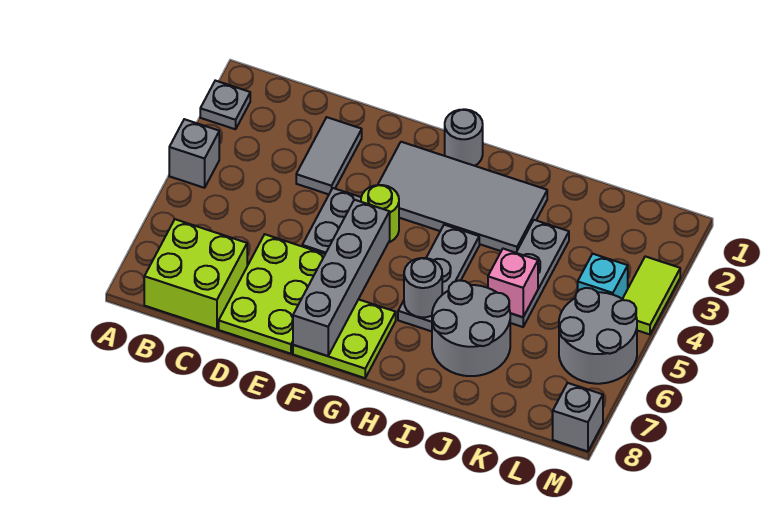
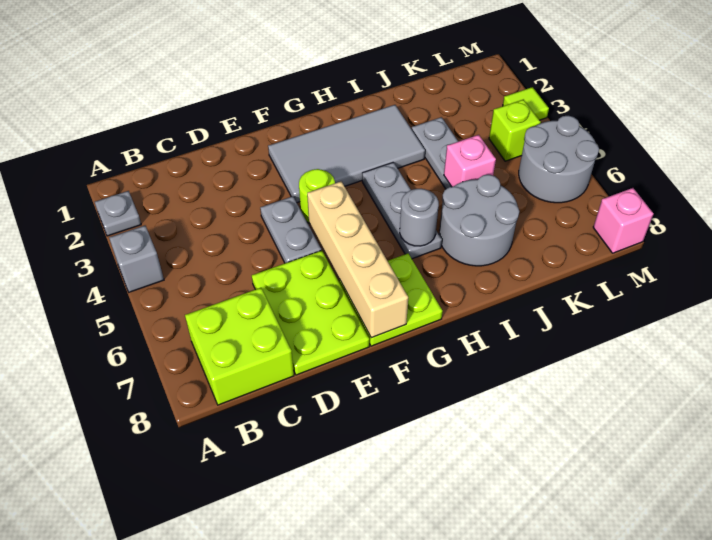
grey 1x2 tile [296,117,362,194] -> none
grey 1x4 brick [293,200,390,356] -> tan 1x4 brick [307,181,408,338]
grey 1x1 round brick [445,109,483,166] -> none
cyan 1x1 brick [578,254,628,299] -> lime 1x1 brick [489,99,541,161]
lime 1x2 tile [623,256,680,334] -> lime 1x1 tile [503,87,549,120]
grey 1x1 brick [553,383,603,451] -> pink 1x1 brick [593,188,654,253]

